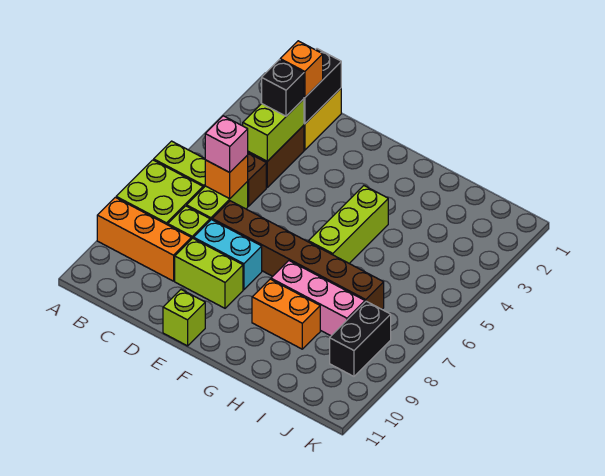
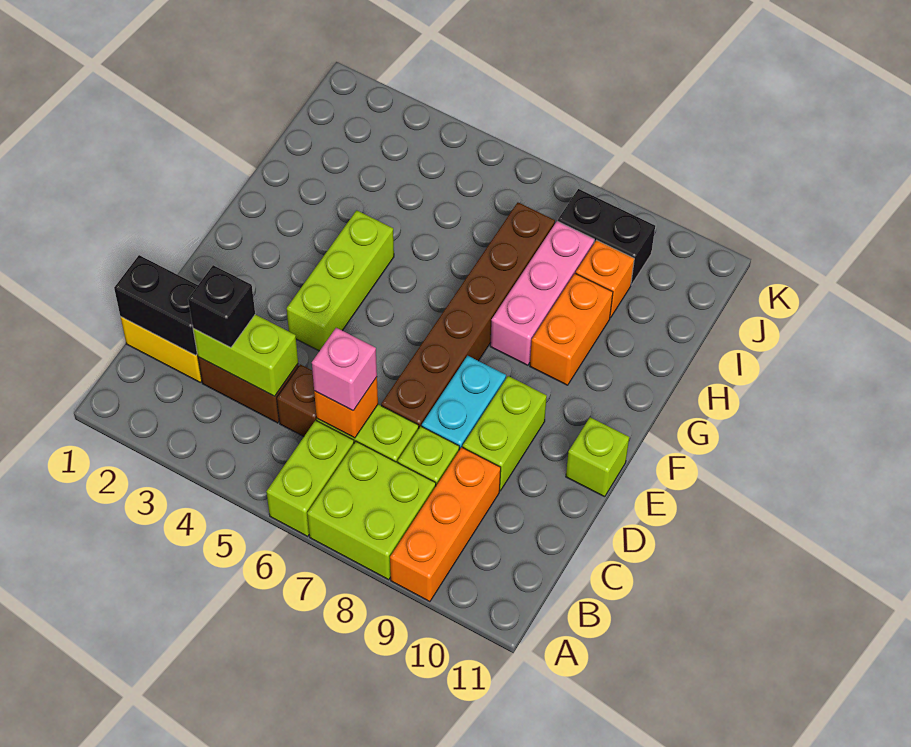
orange 1x1 brick [280,41,323,98] -> orange 1x1 brick moved to [576,240,634,318]
lime 1x3 brick [308,186,388,263] -> lime 1x3 brick turned to [287,210,394,351]

